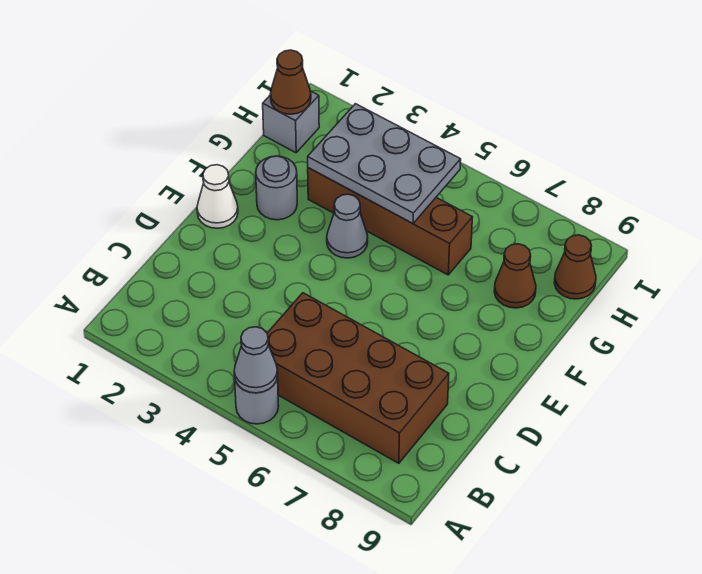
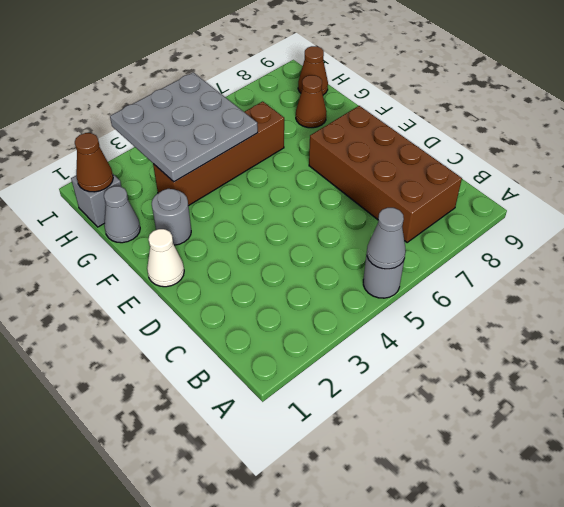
brown 2x4 brick [267,293,449,463] -> brown 2x4 brick turned to [309,106,462,242]
grey 1x1 cone [327,194,368,258] -> grey 1x1 cone moved to [104,186,140,243]
grey 2x3 plate [308,104,461,223] -> grey 3x3 plate [110,72,258,182]

